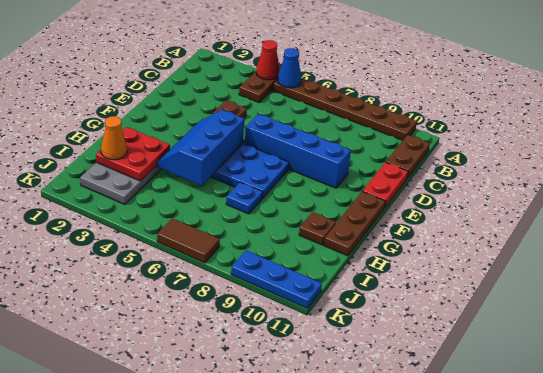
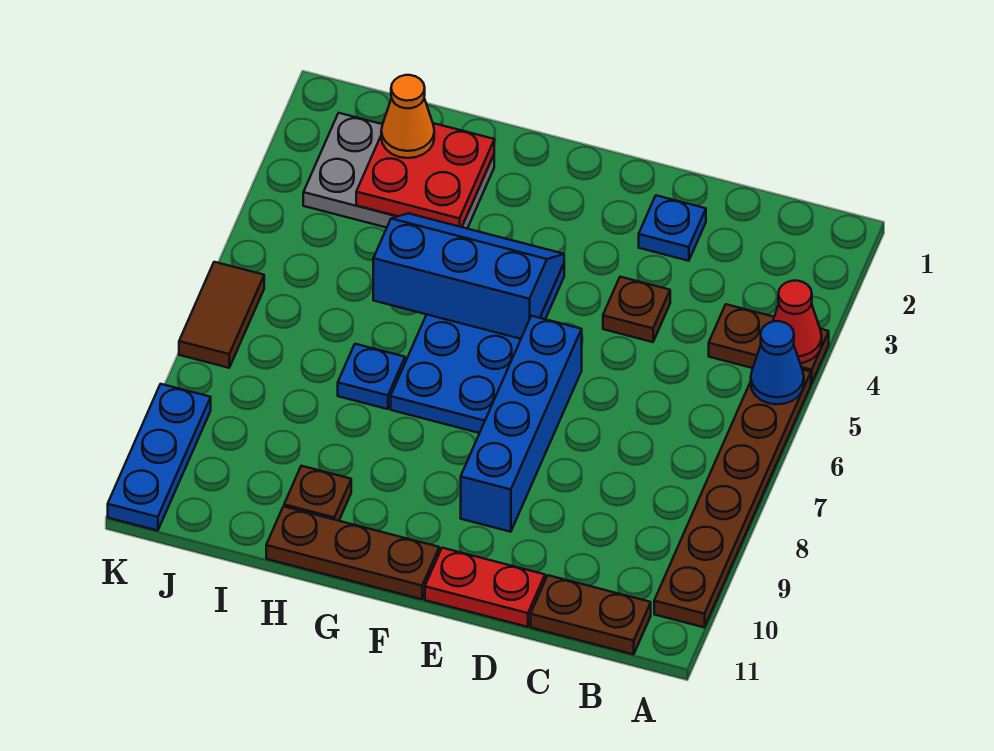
none -> blue 1x1 plate [639,195,706,261]

